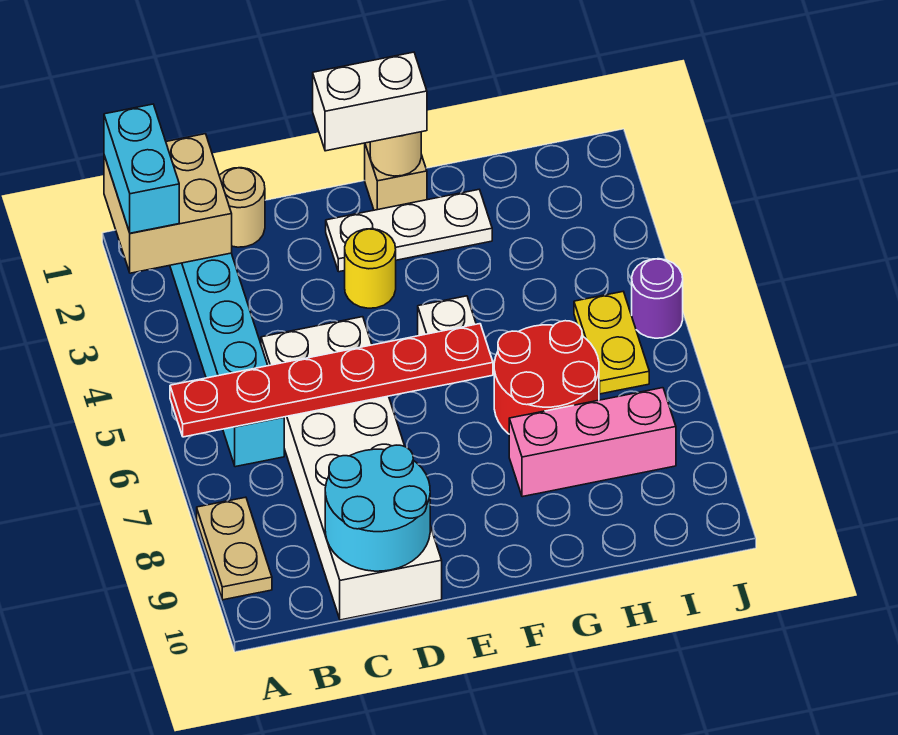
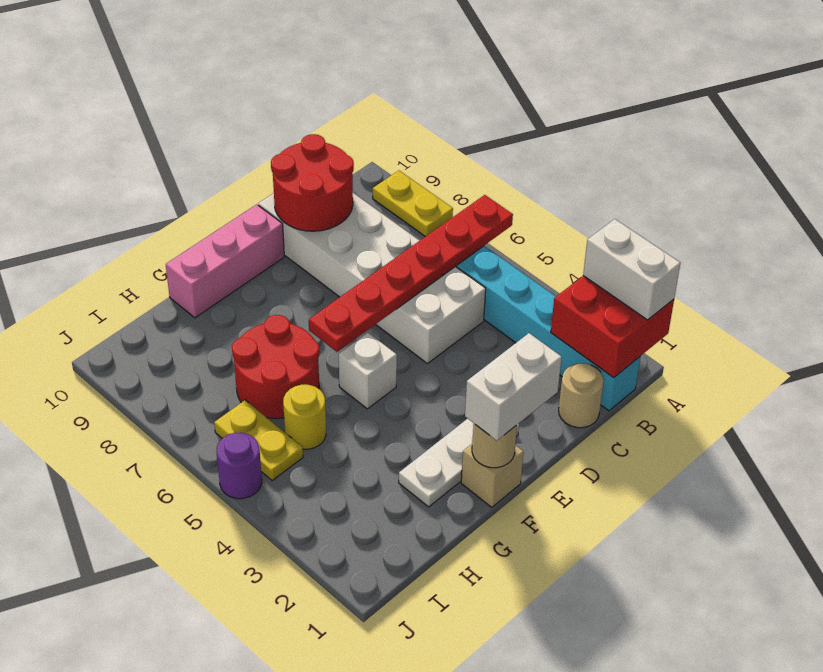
tan 2x2 brick [104,134,232,273] -> red 2x2 brick [551,276,674,378]
cyan 1x2 brick [104,104,179,233] -> white 1x2 brick [583,219,680,320]
tan 1x2 plate [197,497,272,600] -> yellow 1x2 plate [373,171,453,237]
cyan 2x2 round brick [325,445,430,571] -> red 2x2 round brick [271,134,354,231]
yellow 1x1 round brick [345,229,396,308] -> yellow 1x1 round brick moved to [283,384,326,449]
pink 1x3 brick [509,388,676,497] -> pink 1x3 brick moved to [166,204,284,318]

